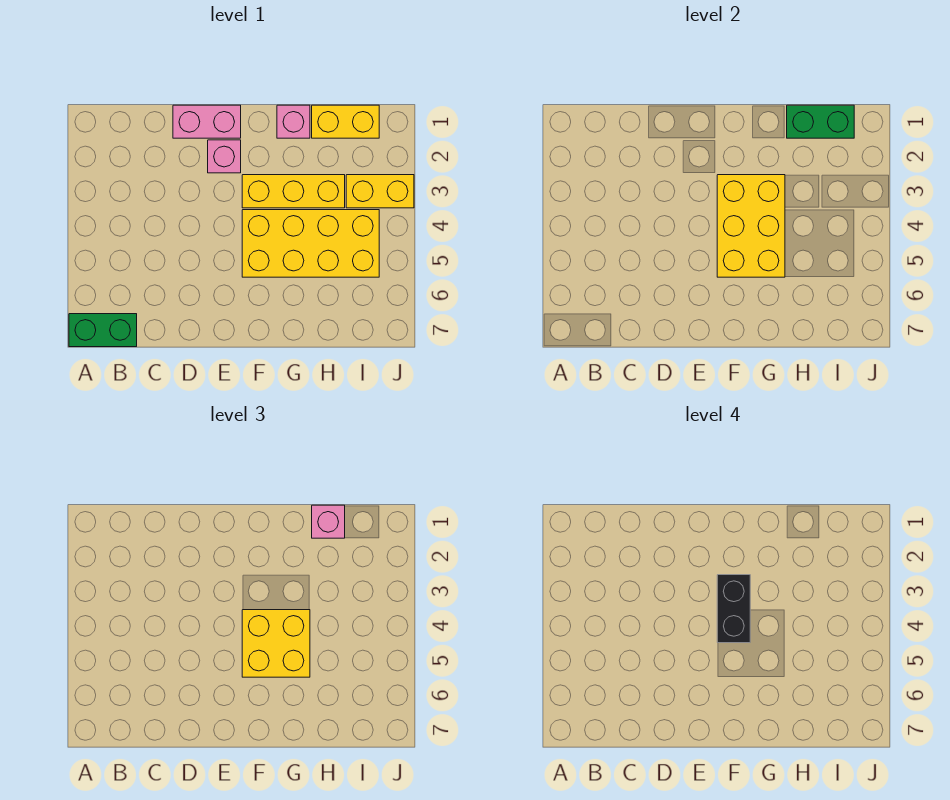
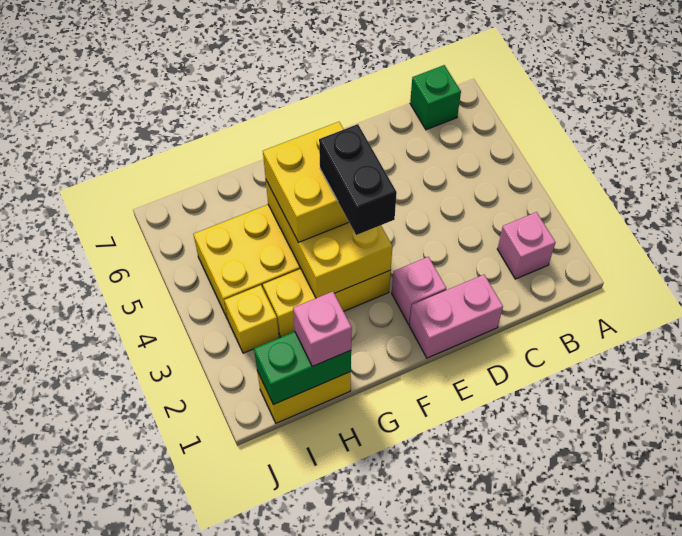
green 1x2 brick [69,314,137,347] -> green 1x1 brick [410,65,461,130]
pink 1x1 brick [277,105,310,138] -> pink 1x1 brick moved to [497,212,555,279]
yellow 1x2 brick [346,175,414,208] -> yellow 1x1 brick [224,285,279,353]

